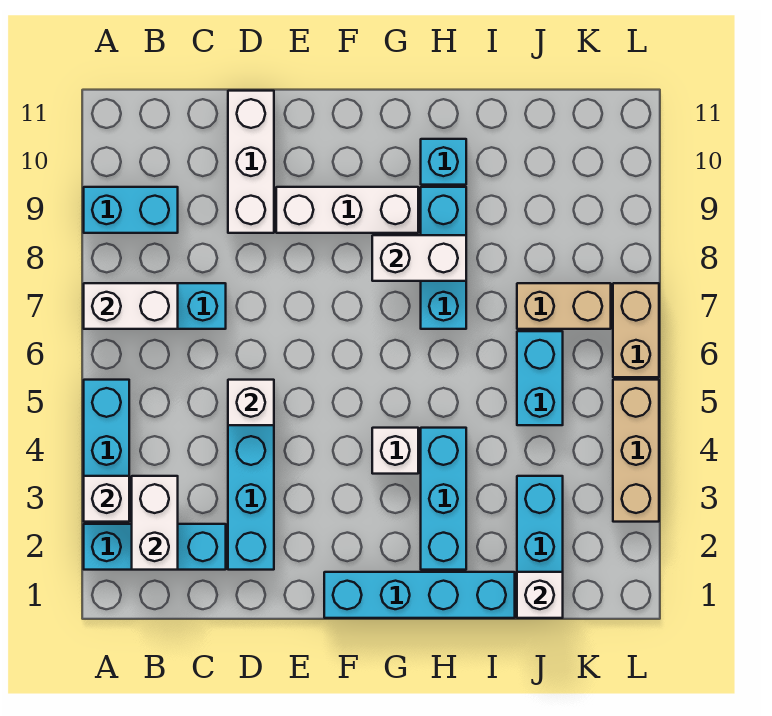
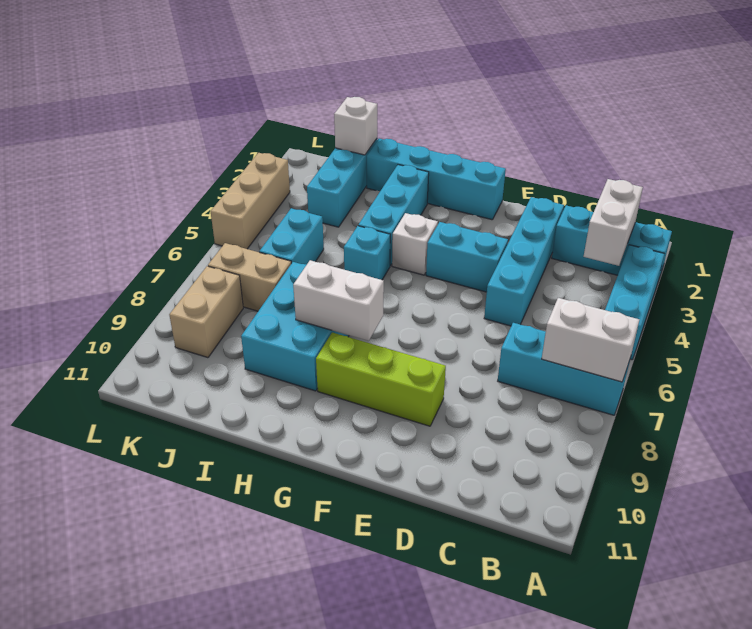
white 1x1 brick [84,476,129,522] -> none
cyan 1x2 brick [84,187,178,233] -> cyan 1x2 brick moved to [426,222,508,292]
white 1x1 brick [228,380,274,425] -> none
white 1x3 brick [228,91,274,233] -> none
white 1x3 brick [276,187,418,233] -> lime 1x3 brick [316,332,446,426]
cyan 1x3 brick [421,187,466,329] -> cyan 2x3 brick [241,262,349,391]
cyan 1x1 brick [421,139,466,185] -> cyan 1x1 brick moved to [344,226,390,280]
tan 1x2 brick [613,283,659,377] -> tan 1x2 brick moved to [169,266,243,358]

